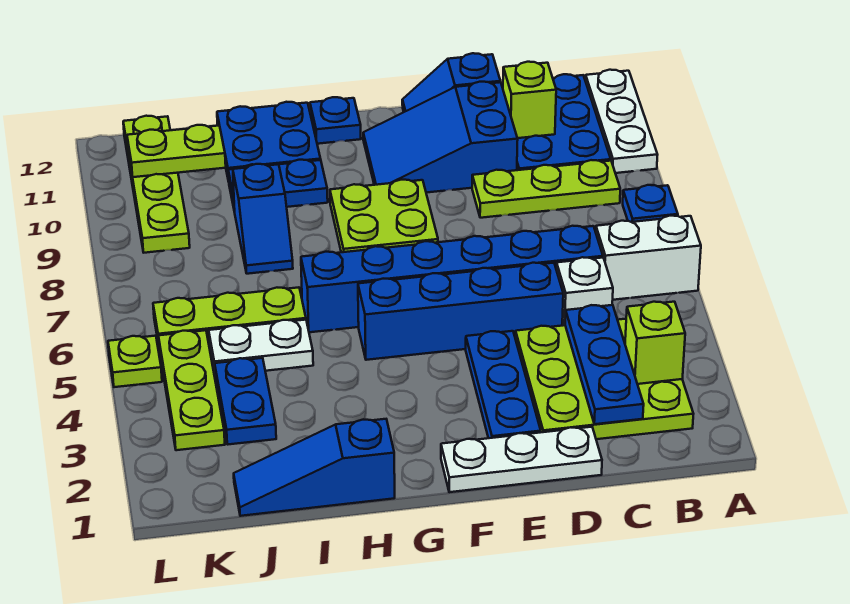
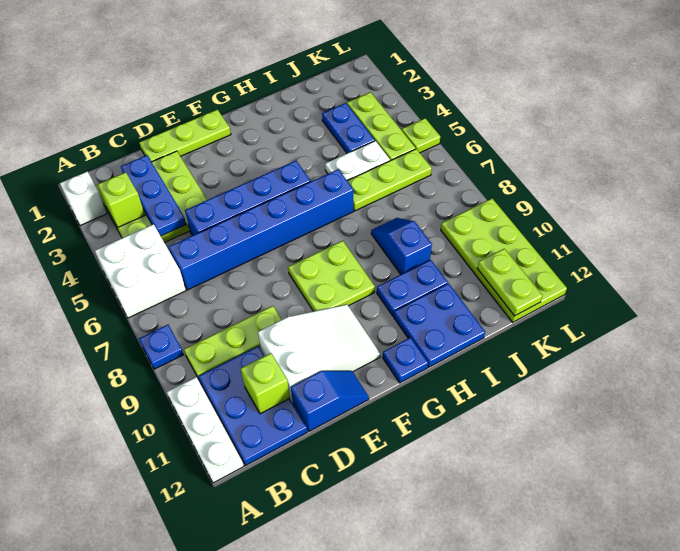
white 1x2 brick [596,216,701,300] -> white 2x2 brick [95,224,186,318]
white 1x1 brick [556,257,613,326] -> white 1x1 brick moved to [60,171,107,226]
white 1x3 plate [441,427,602,492] -> lime 1x3 plate [139,110,231,162]
blue 2x3 slope [363,82,518,193] -> white 2x3 slope [258,304,381,403]
blue 1x3 plate [466,331,541,438] -> none
blue 1x3 slope [234,419,395,516] -> none
lime 1x2 plate [127,125,226,177] -> lime 1x2 plate turned to [477,249,542,316]
lime 1x4 plate [123,116,190,253] -> lime 2x4 plate [441,199,567,322]

